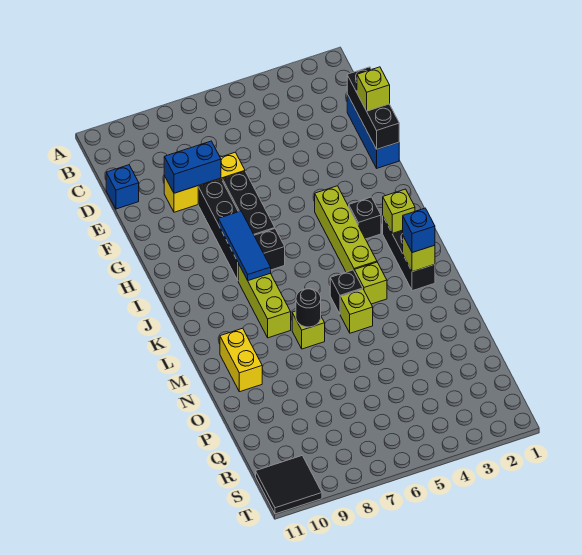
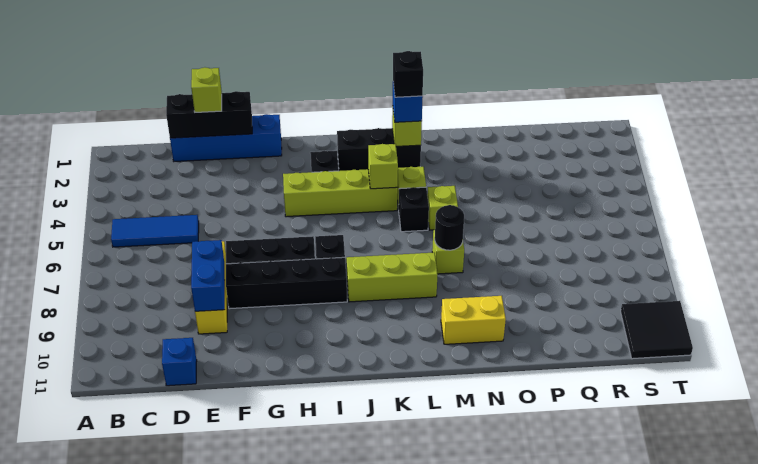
blue 1x3 brick [347,94,399,168] -> blue 1x4 brick [170,114,282,161]
blue 1x3 tile [218,211,271,281] -> blue 1x3 tile moved to [111,215,199,247]
lime 1x1 brick [383,189,415,234] -> lime 1x1 brick moved to [368,144,398,189]
none -> black 1x1 brick [393,51,423,97]

